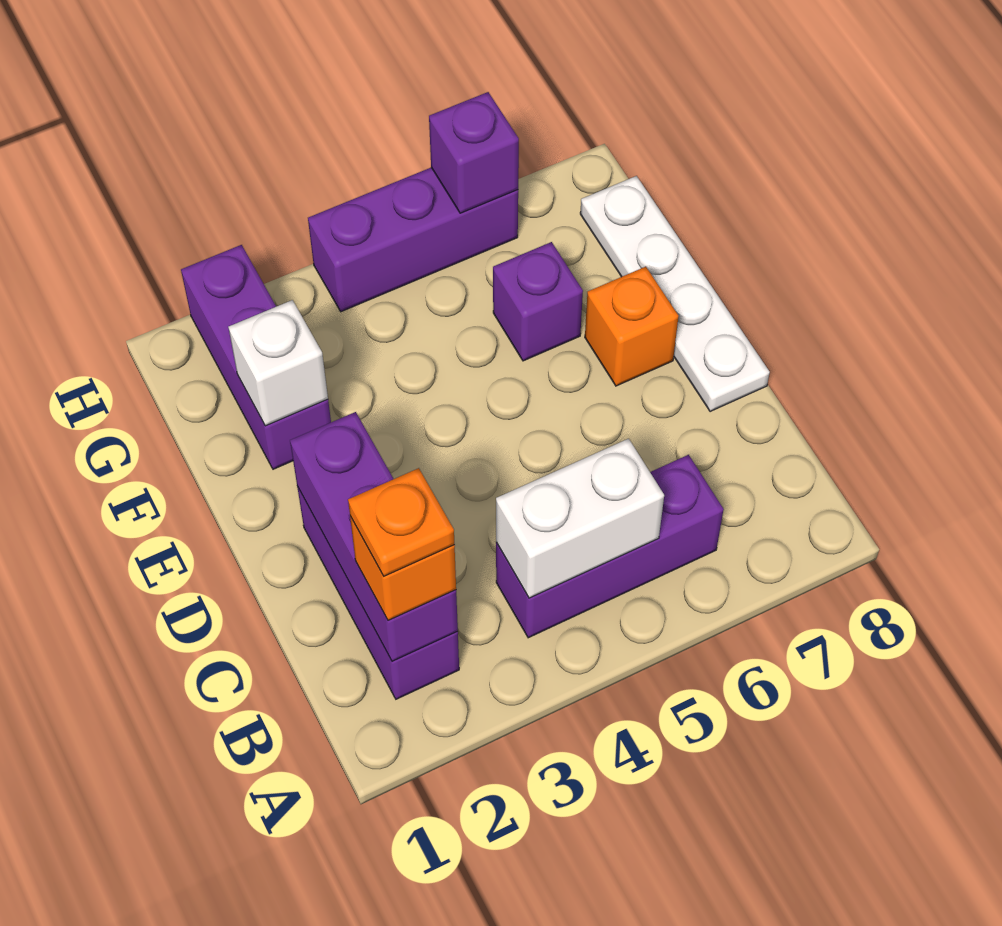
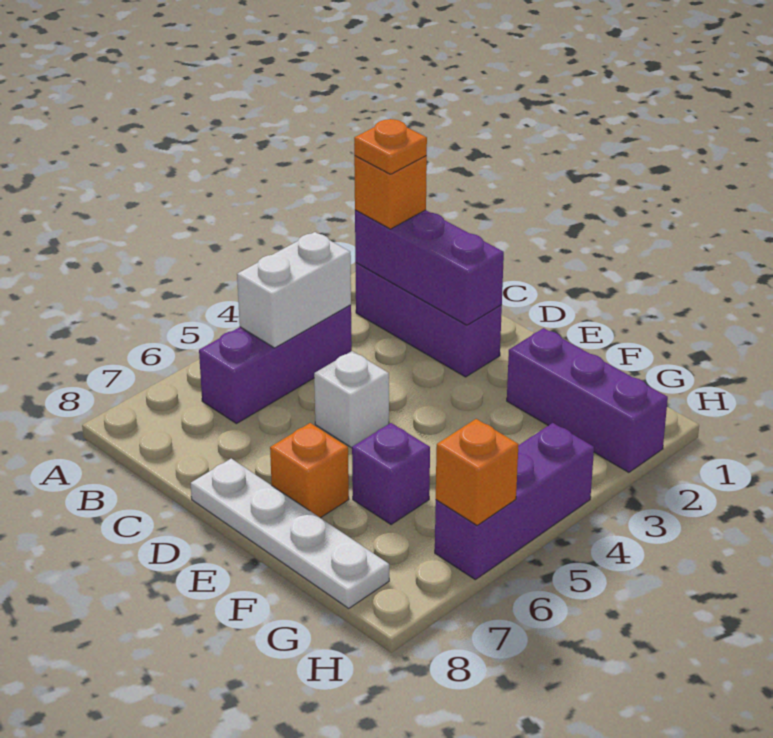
white 1x1 brick [228,300,328,426] -> white 1x1 brick moved to [314,351,389,448]
purple 1x1 brick [429,92,519,213] -> orange 1x1 brick [436,419,519,525]

